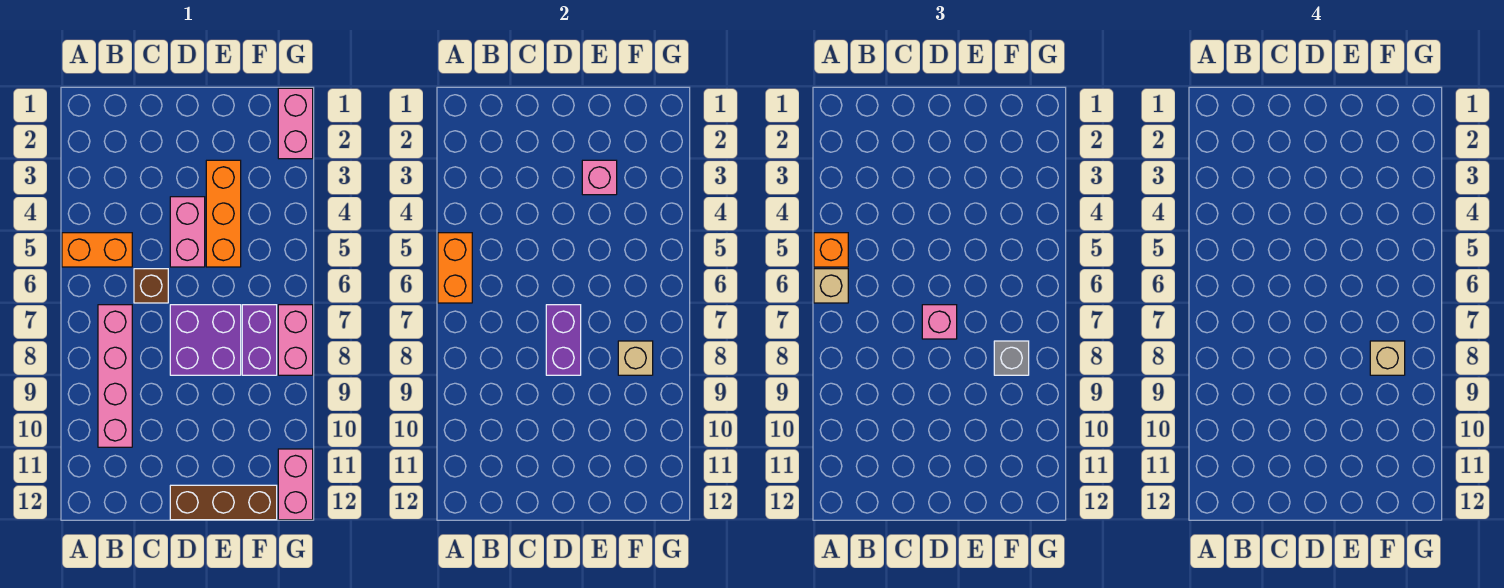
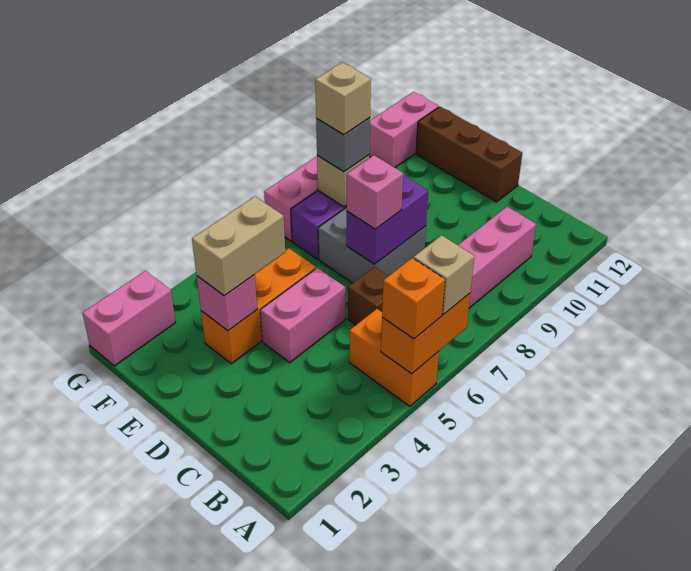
purple 2x2 brick [170,305,241,375] -> grey 2x2 brick [318,207,426,283]
none -> tan 1x2 brick [192,197,285,295]

